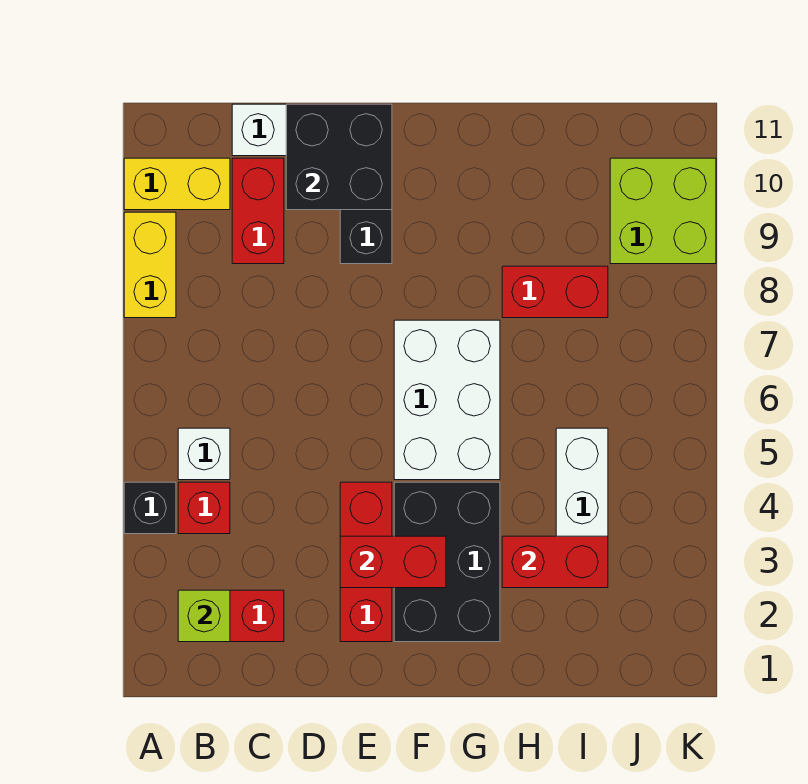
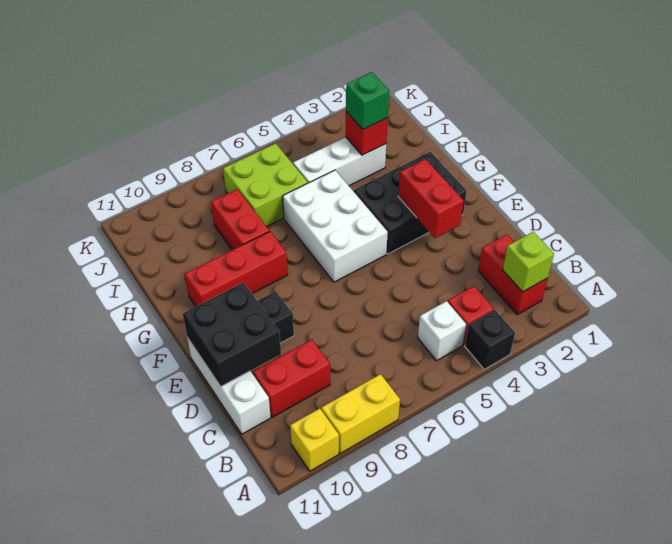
yellow 1x2 brick [124,158,230,210] -> yellow 1x1 brick [290,408,339,471]
red 1x3 brick [340,482,392,642] -> red 1x3 brick moved to [185,231,288,306]
white 2x3 brick [394,320,500,480] -> white 2x3 brick turned to [283,170,388,282]
red 1x2 brick [502,536,608,588] -> red 1x1 brick [346,112,388,155]
none -> green 1x1 brick [346,72,389,129]
lime 2x2 brick [610,158,716,264] -> lime 2x2 brick moved to [223,143,308,226]

